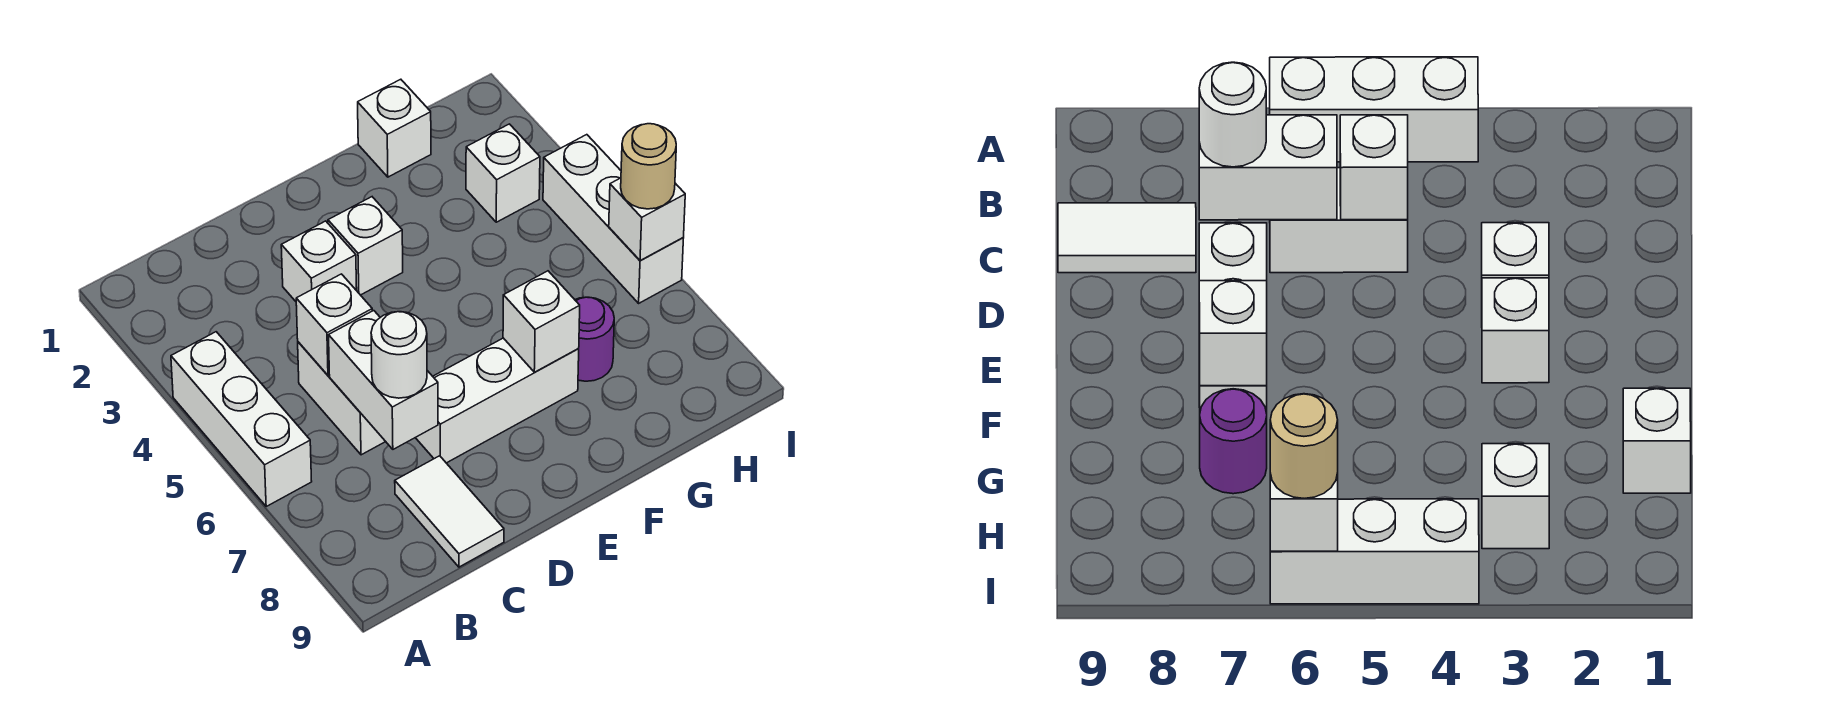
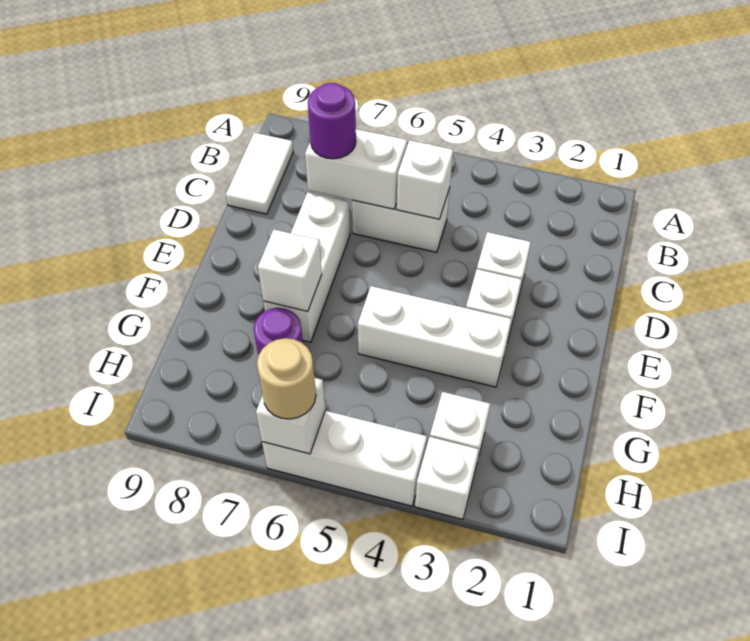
white 1x3 brick [171,332,312,506] -> white 1x3 brick moved to [358,286,512,387]
white 1x1 round brick [371,312,427,398] -> purple 1x1 round brick [308,83,356,159]
white 1x2 tile [395,456,504,567] -> white 1x2 tile turned to [226,133,293,214]
white 1x1 brick [358,79,431,177] -> white 1x1 brick moved to [415,437,479,519]

